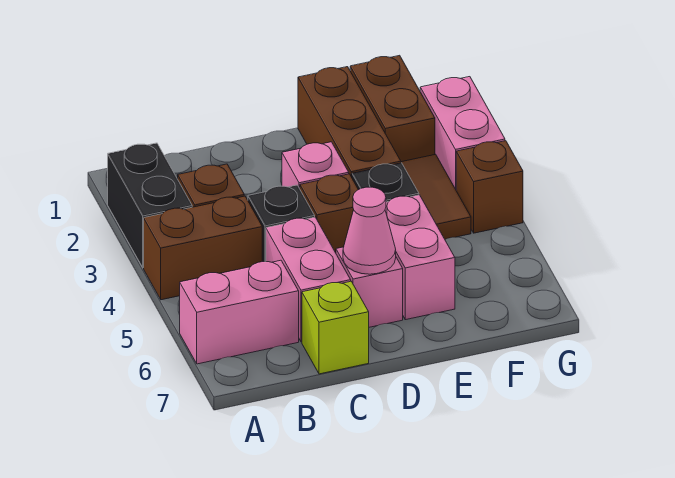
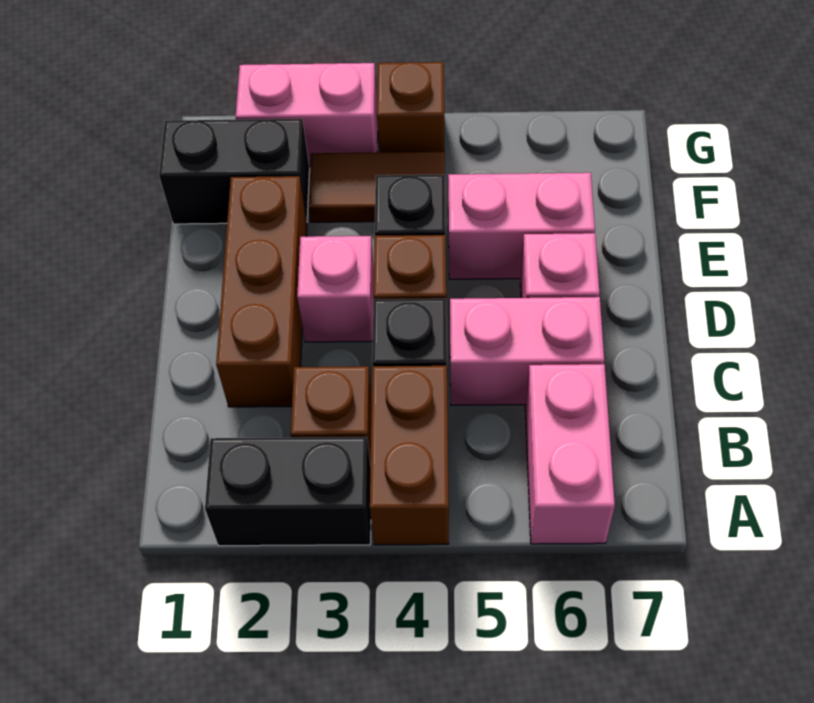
lime 1x1 brick [302,281,369,374] -> none
pink 1x1 cone [343,187,396,274] -> none
brown 1x3 brick [298,67,401,177] -> brown 1x3 brick turned to [216,176,307,407]
brown 1x2 brick [350,55,435,162] -> black 1x2 brick [159,119,310,224]

